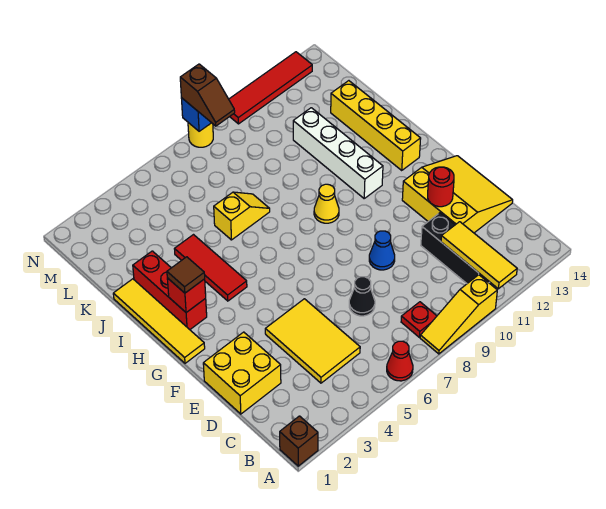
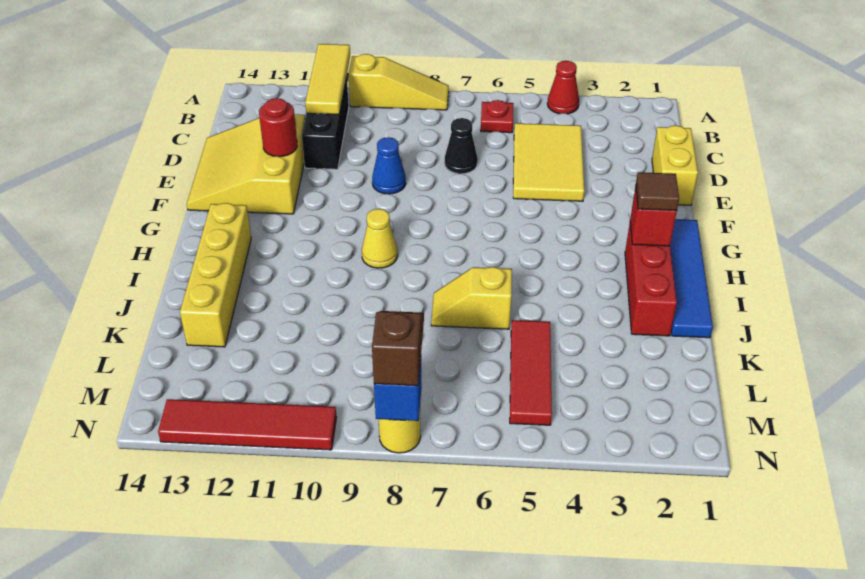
brown 1x1 brick [280,416,318,466] -> none
red 1x1 cone [387,341,413,381] -> red 1x1 cone moved to [547,61,579,114]
red 1x1 plate [401,302,437,337] -> red 1x1 plate moved to [481,100,514,133]
yellow 2x2 brick [203,332,281,414] -> yellow 1x2 brick [652,125,698,205]
yellow 1x4 tile [113,279,205,363] -> blue 1x4 tile [670,219,713,338]
red 1x3 tile [175,235,247,301] -> red 1x3 tile moved to [510,320,552,425]
white 1x4 brick [293,108,383,198] -> none

